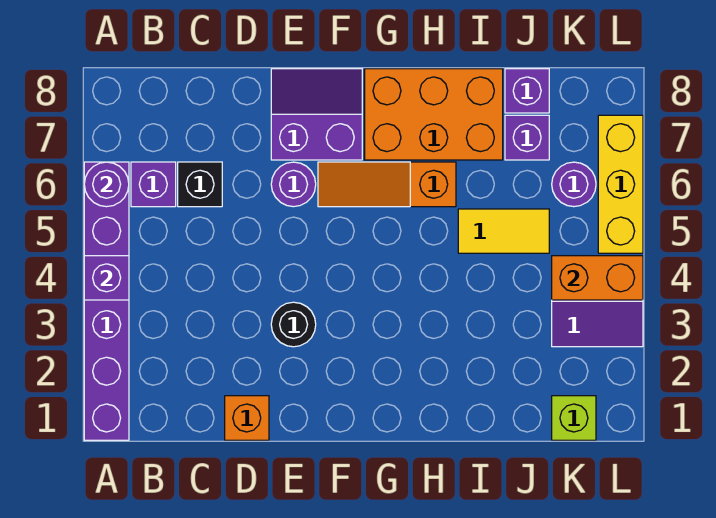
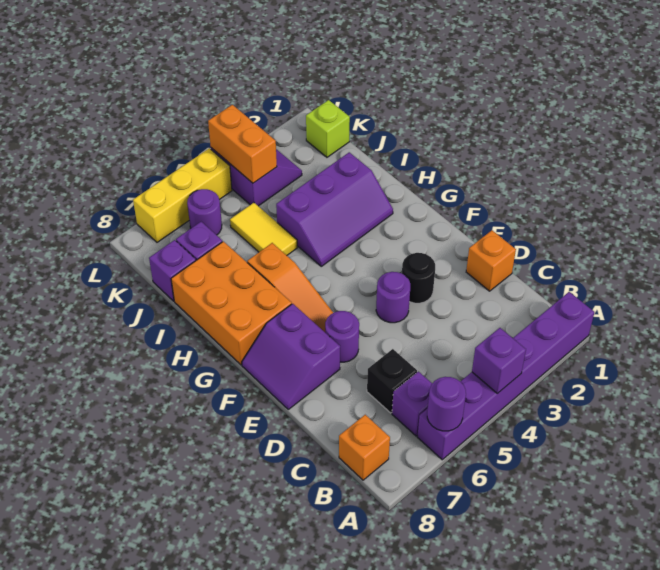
none -> orange 1x1 brick [339,415,390,480]
none -> purple 1x1 round brick [376,272,410,323]
none -> purple 2x3 slope [276,152,393,266]

